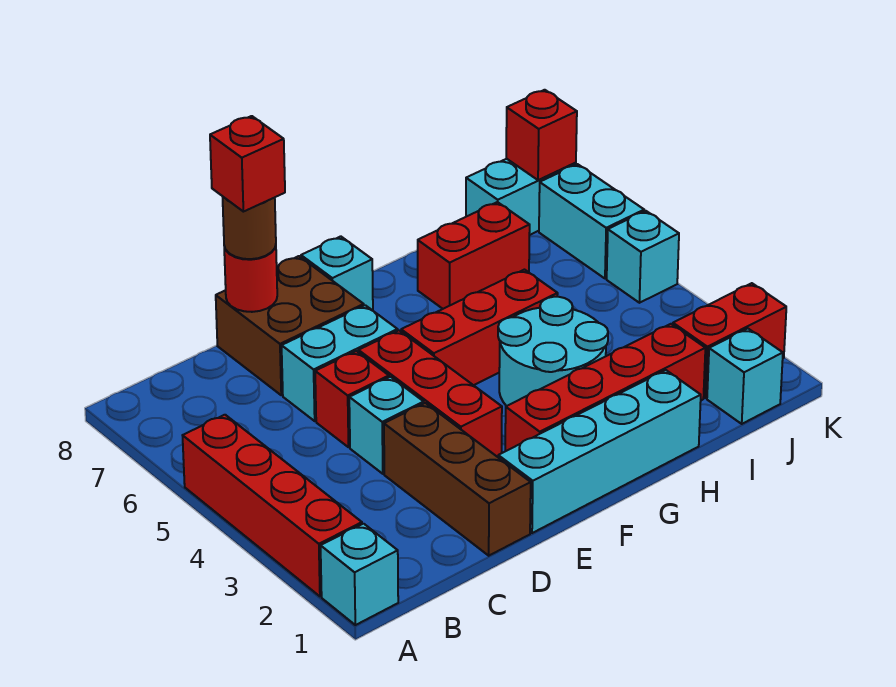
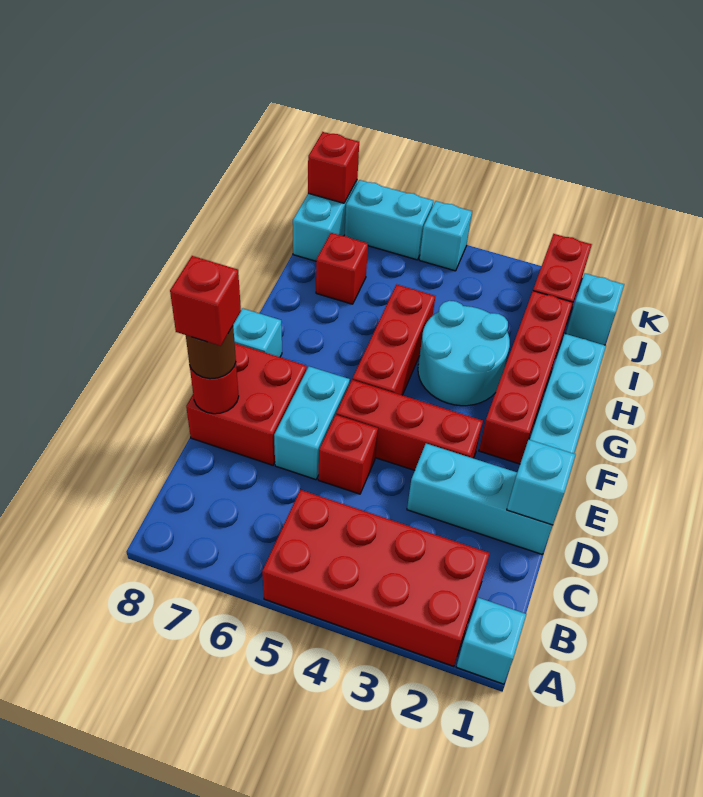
red 1x4 brick [183,415,362,596] -> red 2x4 brick [262,490,490,666]
brown 1x3 brick [384,403,531,556] -> cyan 1x3 brick [407,444,553,554]
cyan 1x1 brick [349,377,424,474] -> cyan 1x1 brick moved to [507,440,576,525]
brown 2x2 brick [216,256,364,395] -> red 2x2 brick [186,343,307,465]
red 1x2 brick [418,202,530,309] -> red 1x1 brick [316,233,368,304]

